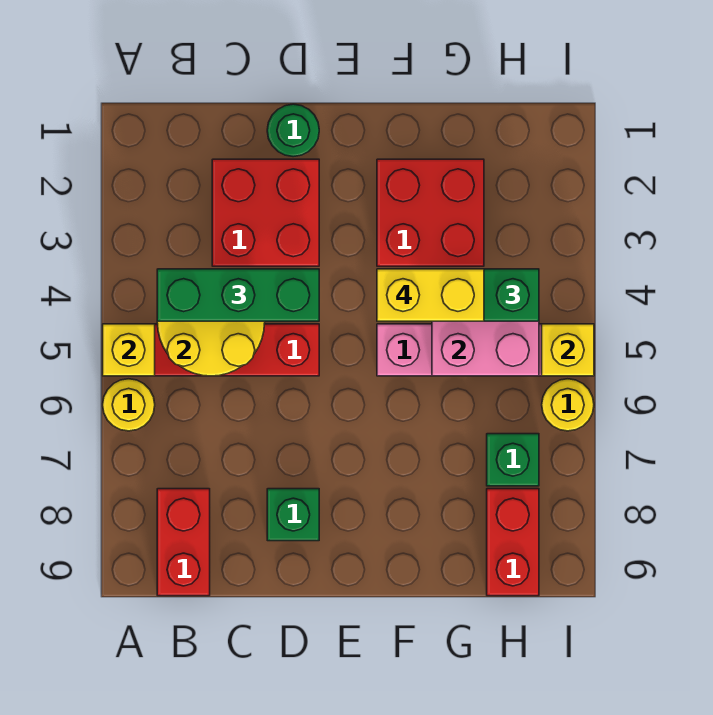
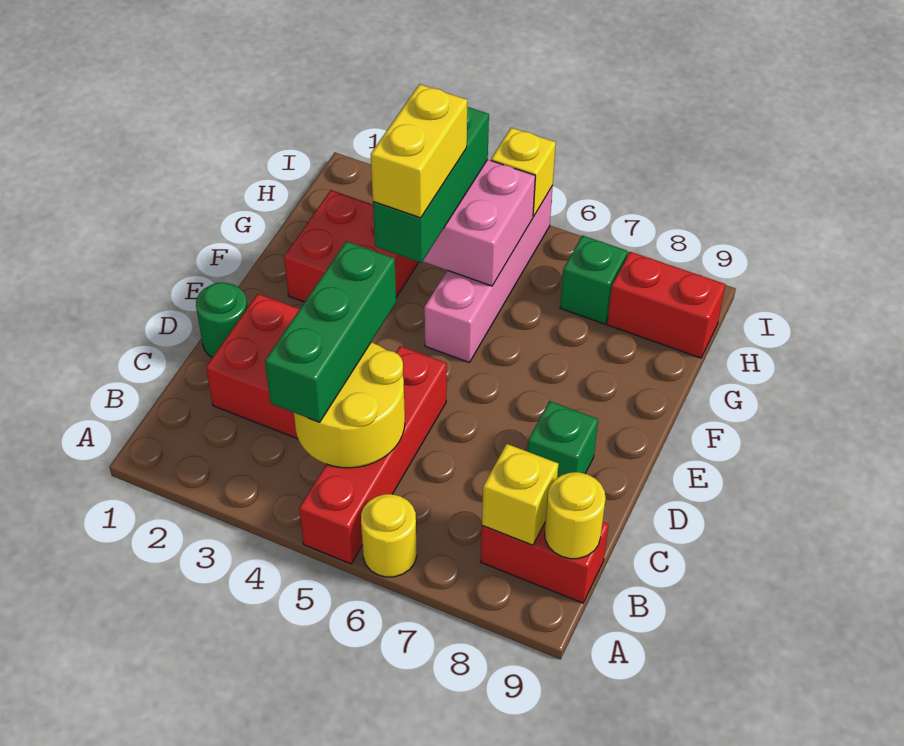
yellow 1x1 brick [103,324,155,376] -> yellow 1x1 brick moved to [482,444,559,545]
yellow 1x1 round brick [542,379,594,431] -> yellow 1x1 round brick moved to [545,472,606,559]

